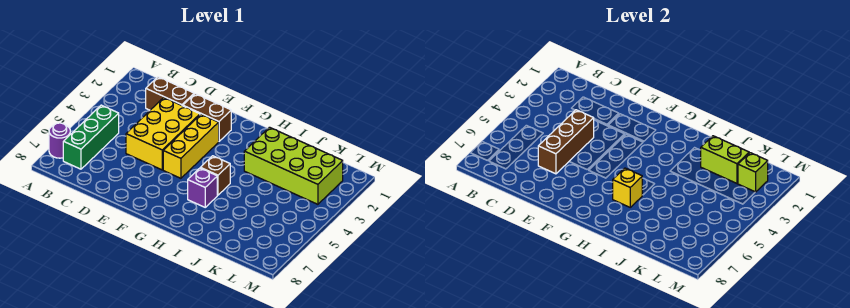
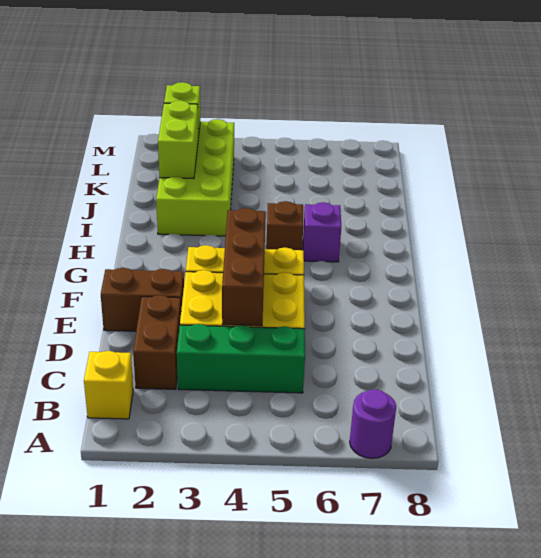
green 1x3 brick [63,105,119,169] -> green 1x3 brick moved to [177,324,305,393]
brown 1x3 brick [538,110,594,174] -> brown 1x3 brick turned to [222,208,266,326]
brown 1x2 brick [183,94,231,141] -> brown 1x2 brick turned to [101,268,184,331]
yellow 1x1 brick [613,168,642,207] -> yellow 1x1 brick moved to [84,351,133,419]

